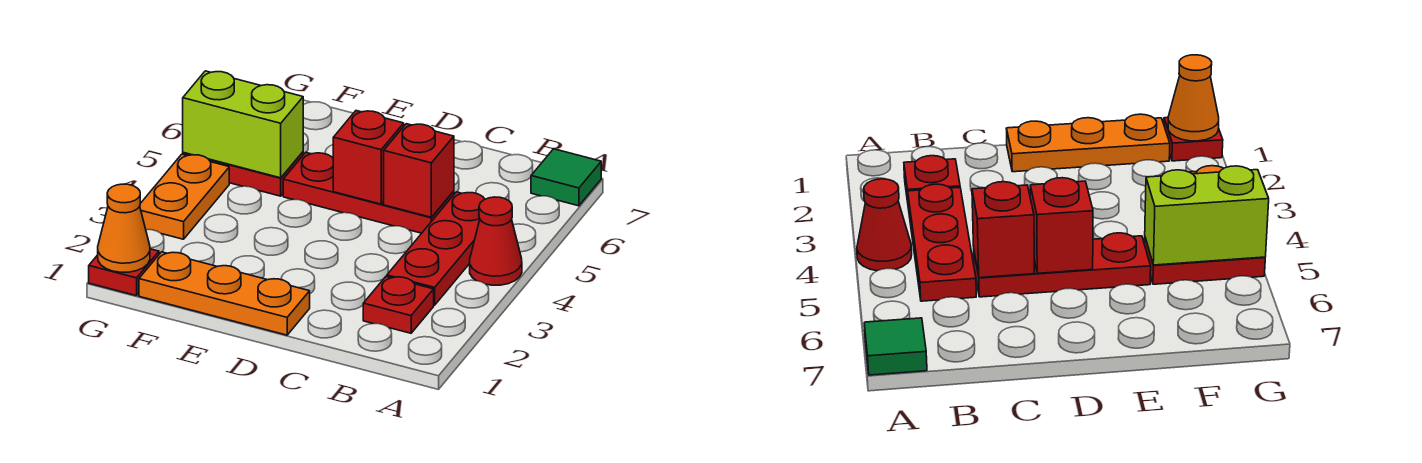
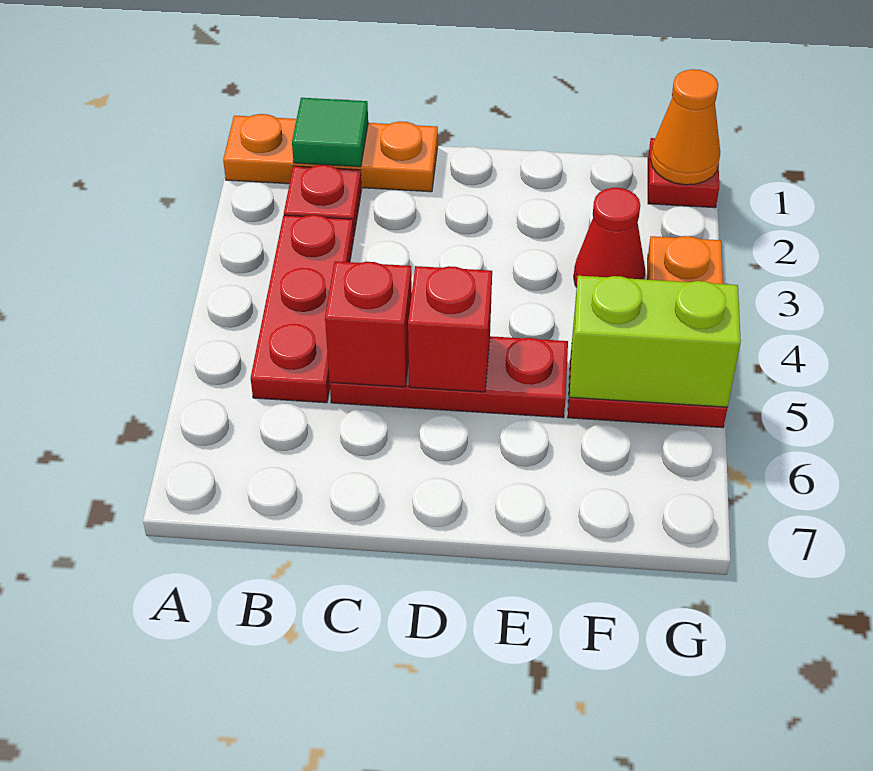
red 1x1 cone [470,197,522,285] -> red 1x1 cone moved to [574,188,646,287]
green 1x1 tile [531,149,601,206] -> green 1x1 tile moved to [292,98,368,167]
orange 1x3 plate [139,252,310,335] -> orange 1x3 plate moved to [223,114,438,192]

